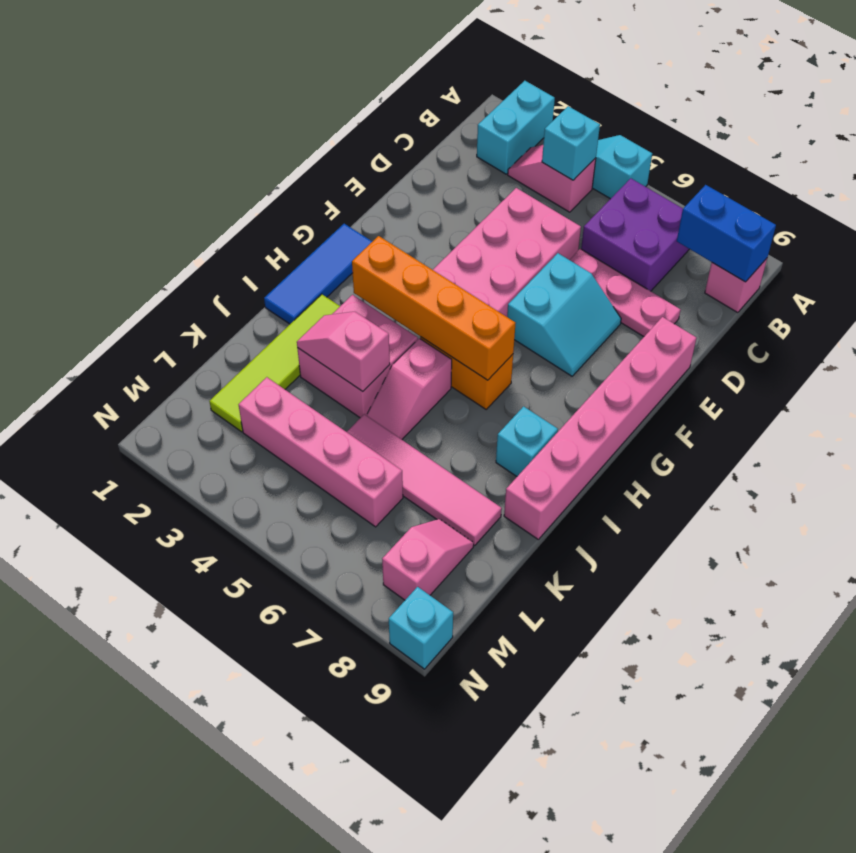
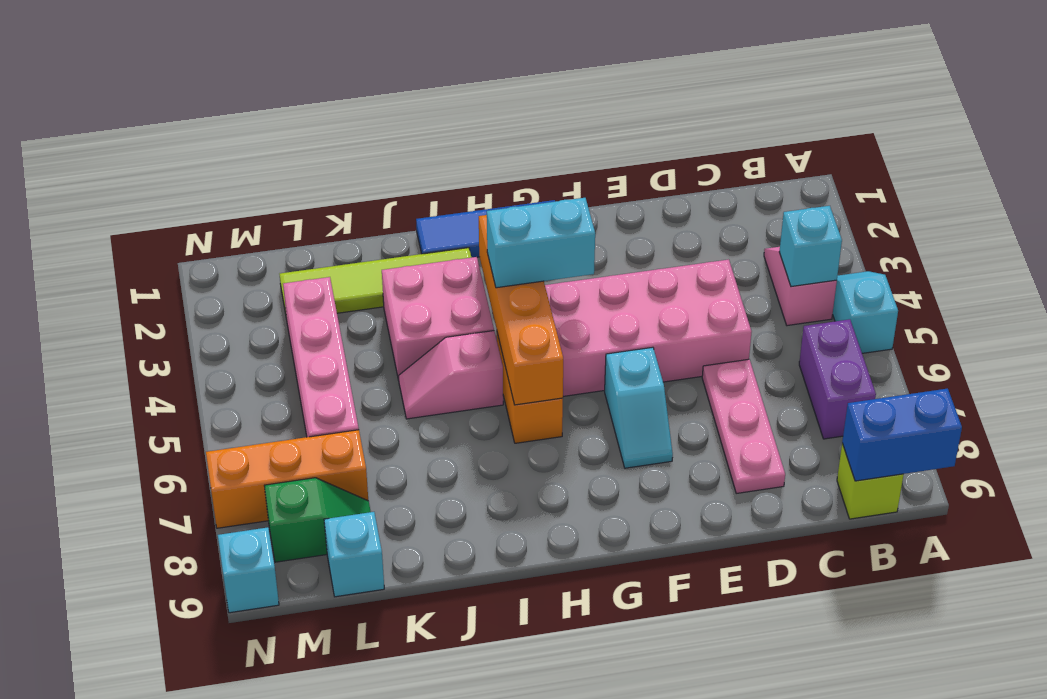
cyan 1x2 brick [477,81,555,174] -> cyan 1x2 brick moved to [487,198,595,288]
purple 2x2 brick [581,178,689,291] -> purple 1x2 brick [799,319,876,439]
blue 1x2 brick [677,185,776,282] -> blue 1x2 brick turned to [842,389,962,481]
pink 1x1 brick [705,259,767,313] -> lime 1x1 brick [837,443,904,519]
cyan 2x2 slope [507,253,621,376] -> cyan 1x2 slope [605,347,673,468]
pink 1x6 brick [504,317,696,539] -> none
cyan 1x1 brick [496,406,558,476] -> cyan 1x1 brick moved to [324,512,384,597]
pink 1x2 slope [297,312,390,391] -> none
pink 1x4 tile [347,414,502,545] -> none
none -> orange 1x3 brick [206,430,368,528]
pink 1x2 slope [382,519,474,600] -> green 1x2 slope [264,478,371,562]

